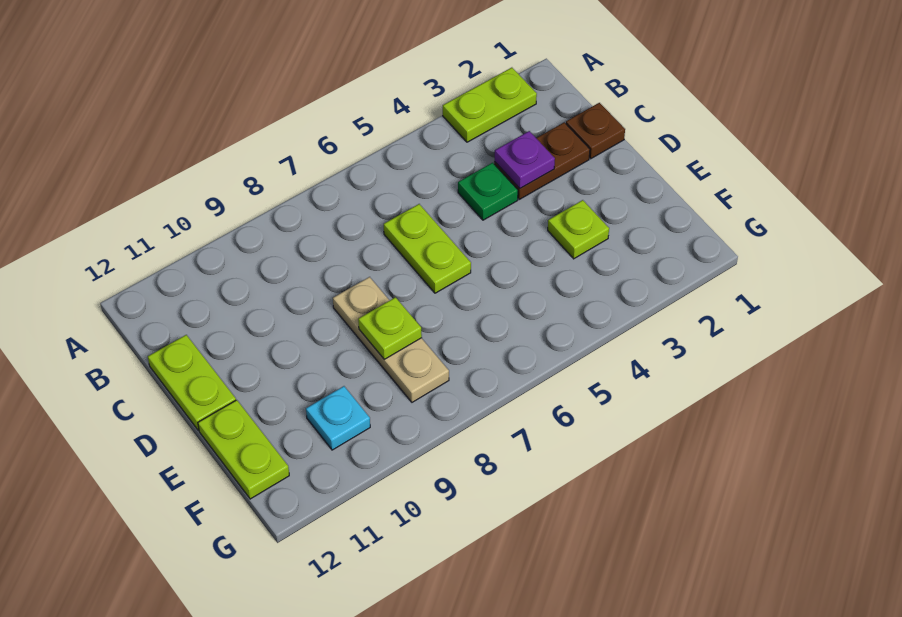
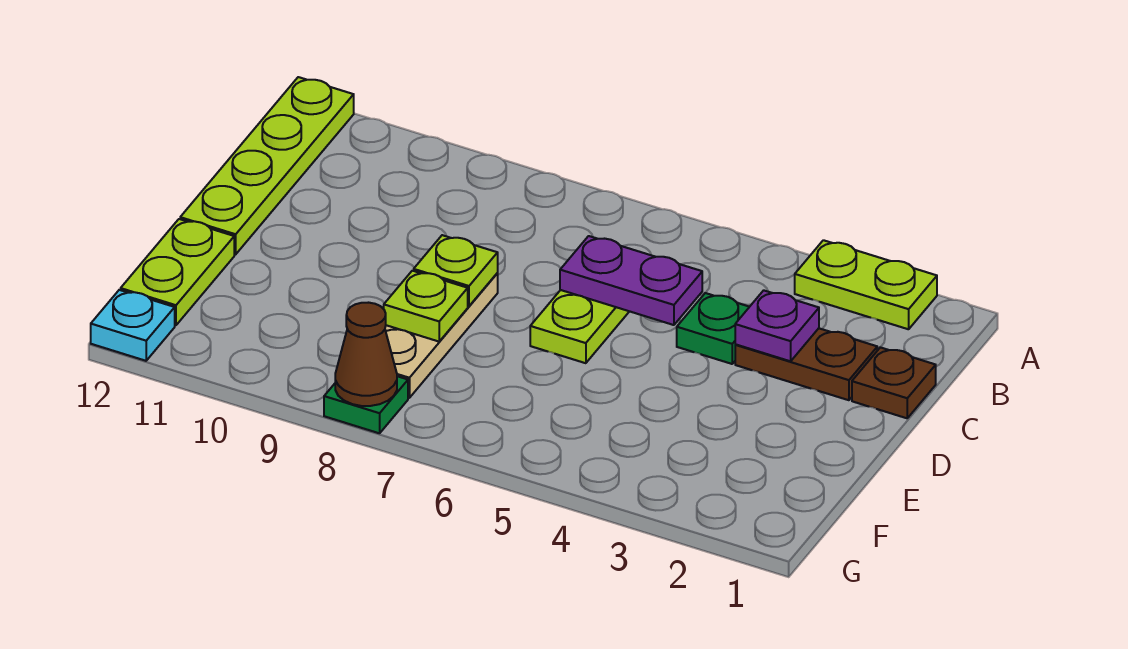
none -> purple 1x2 plate [560,236,702,325]
lime 1x2 plate [148,335,236,430] -> lime 1x4 plate [180,77,354,254]
lime 1x1 plate [548,200,609,259] -> lime 1x1 plate moved to [414,235,498,306]
cyan 1x1 plate [306,386,370,450] -> cyan 1x1 plate moved to [91,290,175,361]
none -> green 1x1 plate [324,376,408,433]
none -> brown 1x1 cone [335,303,397,406]

